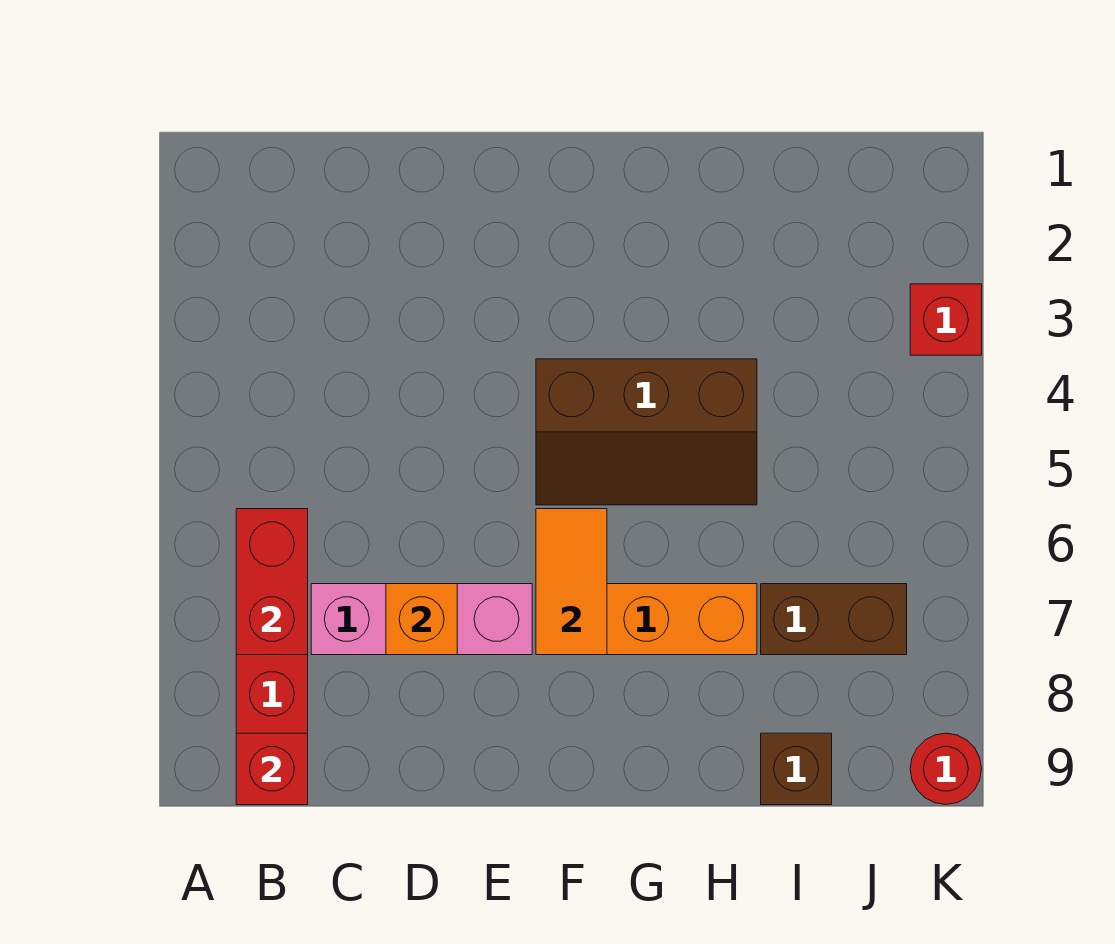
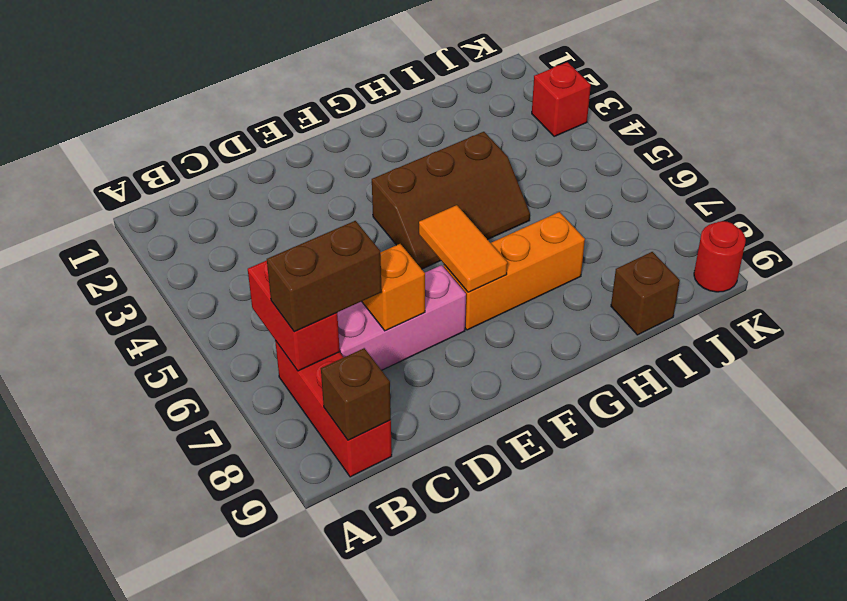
red 1x1 brick [236,733,308,805] -> brown 1x1 brick [321,348,391,440]
brown 1x2 brick [761,584,907,655] -> brown 1x2 brick moved to [267,221,382,332]

